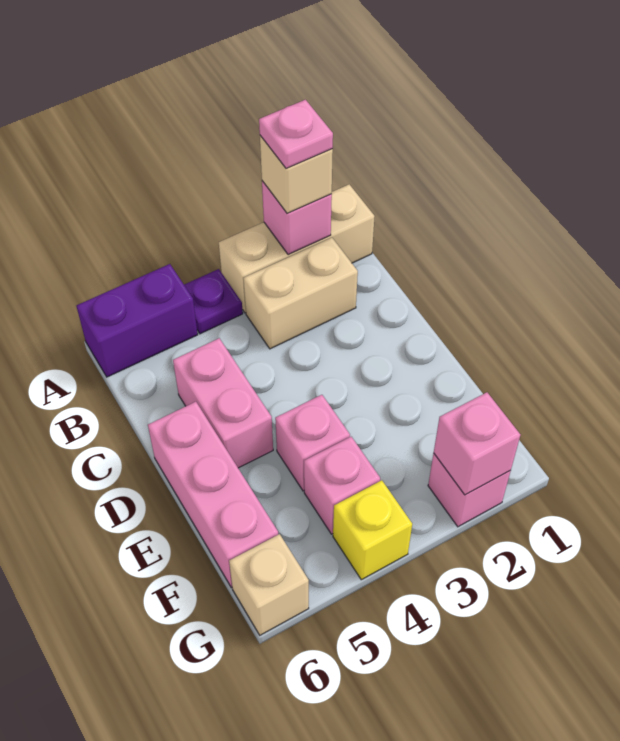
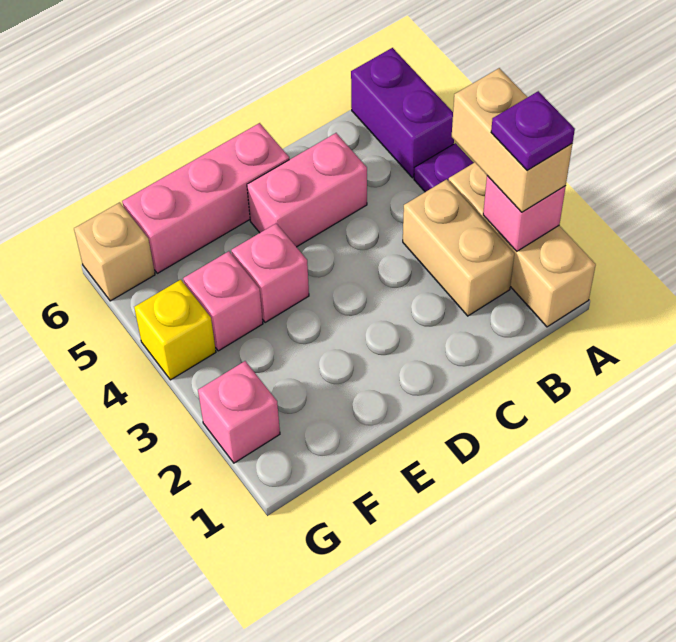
tan 1x1 brick [260,136,333,214] -> tan 1x2 brick [452,68,572,212]
pink 1x1 plate [259,100,333,168] -> purple 1x1 plate [491,91,575,171]
pink 1x1 brick [434,392,521,495] -> none

